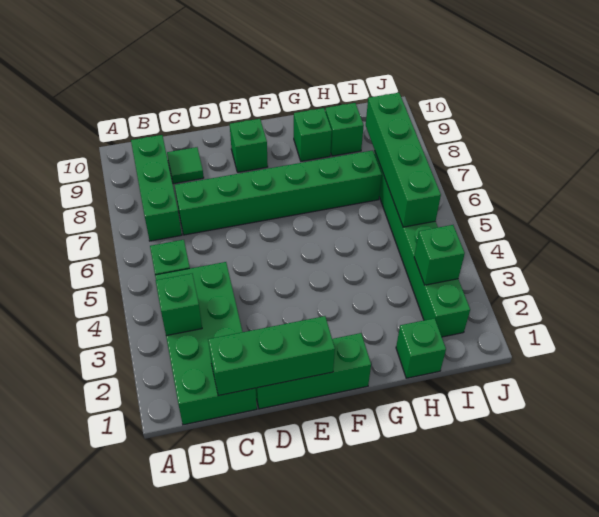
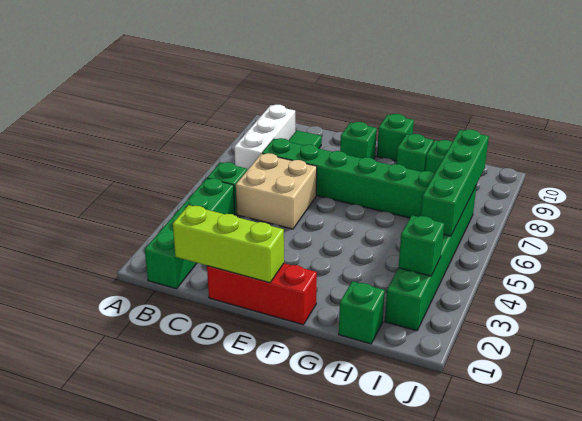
green 2x4 brick [155,262,257,425] -> green 1x4 brick [145,178,235,289]
green 1x1 brick [156,274,202,336] -> green 1x1 brick moved to [377,114,414,161]
green 1x3 brick [131,135,182,241] -> white 1x3 brick [234,105,295,170]
green 1x3 brick [208,316,335,396] -> lime 1x3 brick [173,205,284,283]
none -> tan 2x2 brick [236,153,317,229]
green 1x3 brick [256,333,371,409] -> red 1x3 brick [207,263,317,325]

